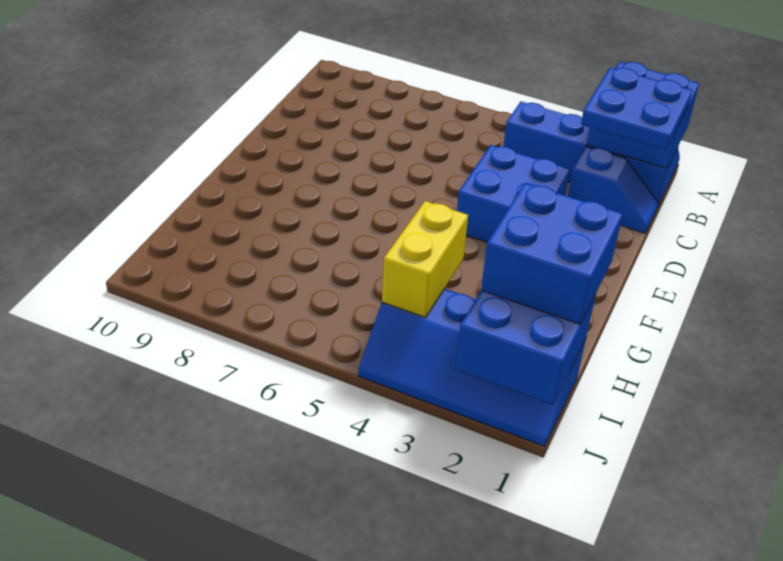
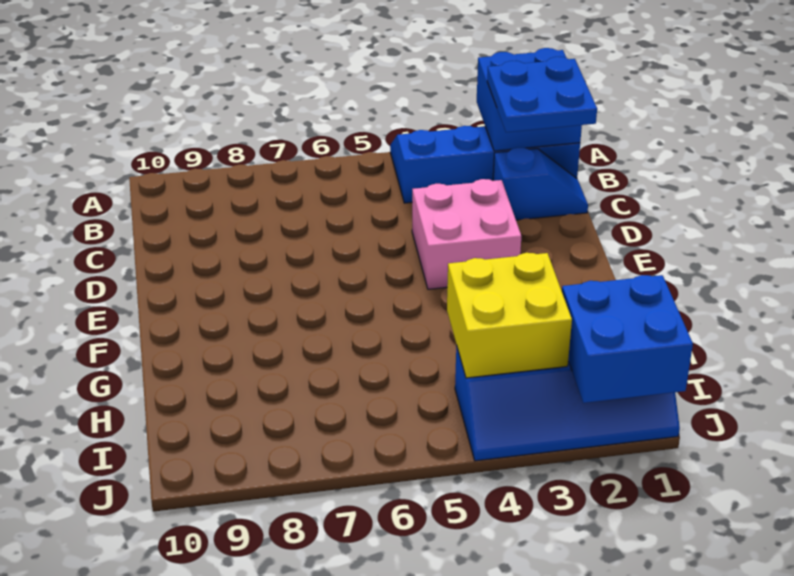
blue 2x2 brick [457,145,570,242] -> pink 2x2 brick [412,179,521,289]
blue 2x2 brick [481,183,623,324] -> none
yellow 1x2 brick [382,201,468,318] -> yellow 2x2 brick [447,253,572,378]

